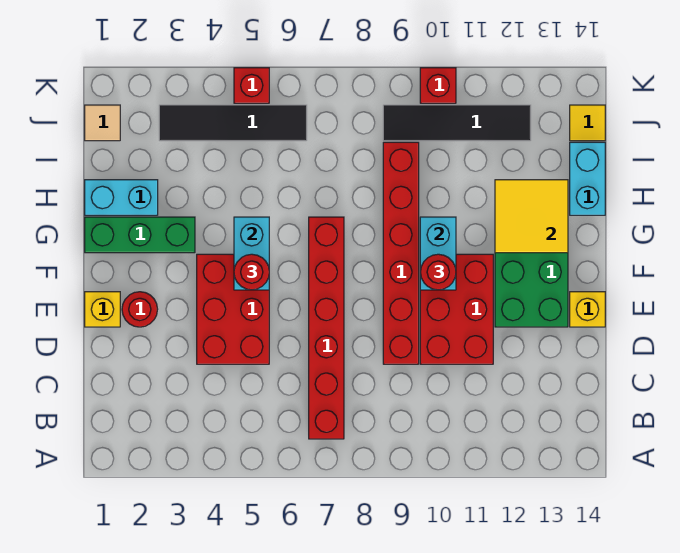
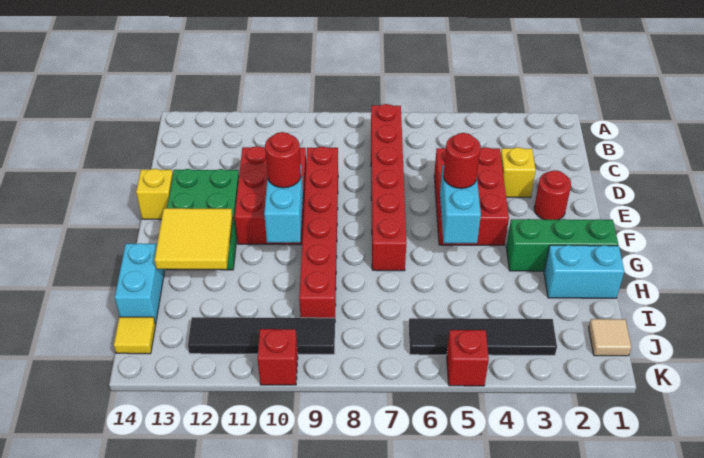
yellow 1x1 brick [85,292,120,327] -> yellow 1x1 brick moved to [501,147,536,198]

